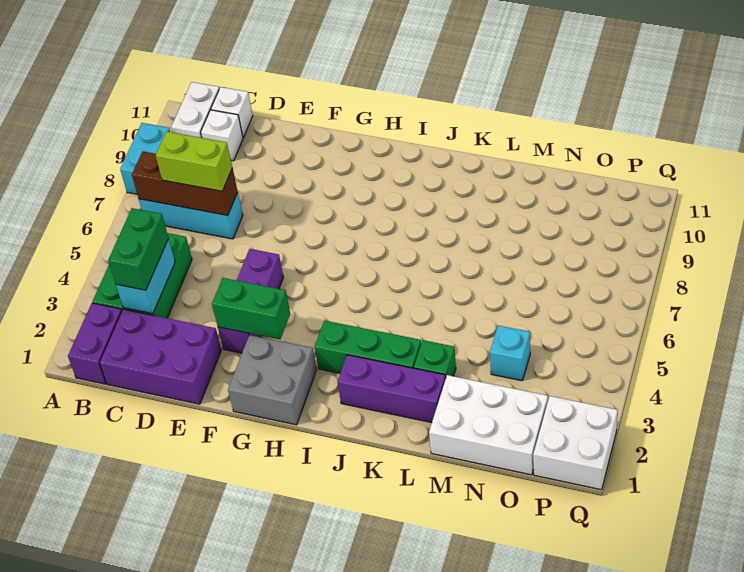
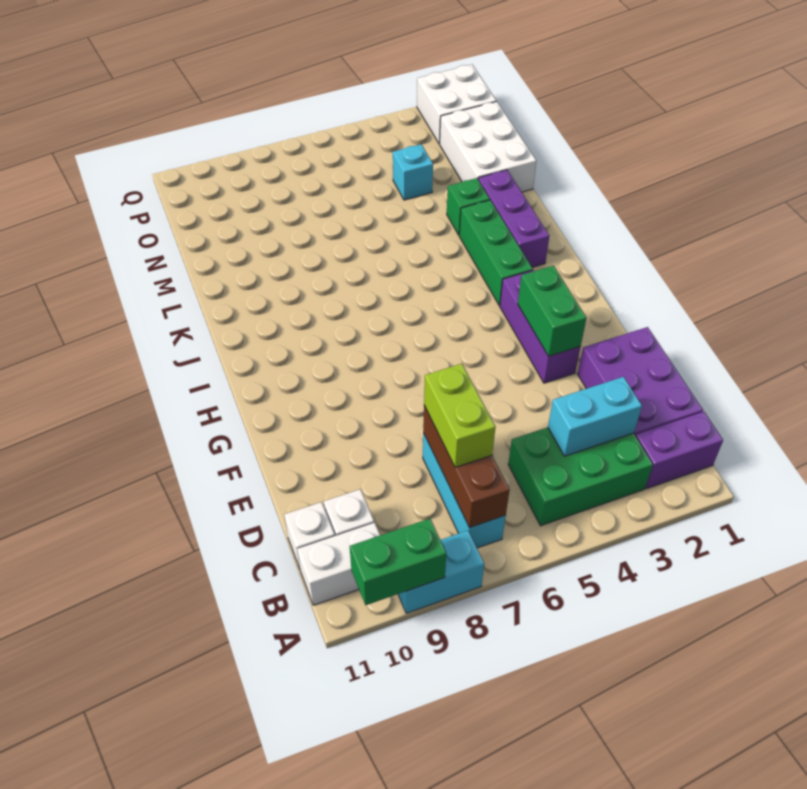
green 1x2 brick [108,208,169,290] -> green 1x2 brick moved to [350,519,446,605]
purple 1x3 brick [218,249,284,353] -> purple 1x3 brick turned to [500,270,580,383]
grey 2x2 brick [228,335,317,425] -> none

